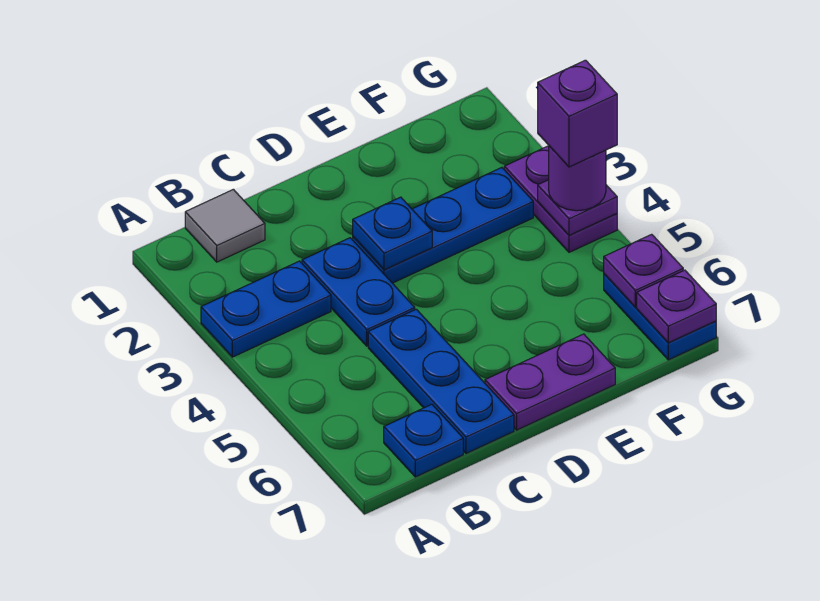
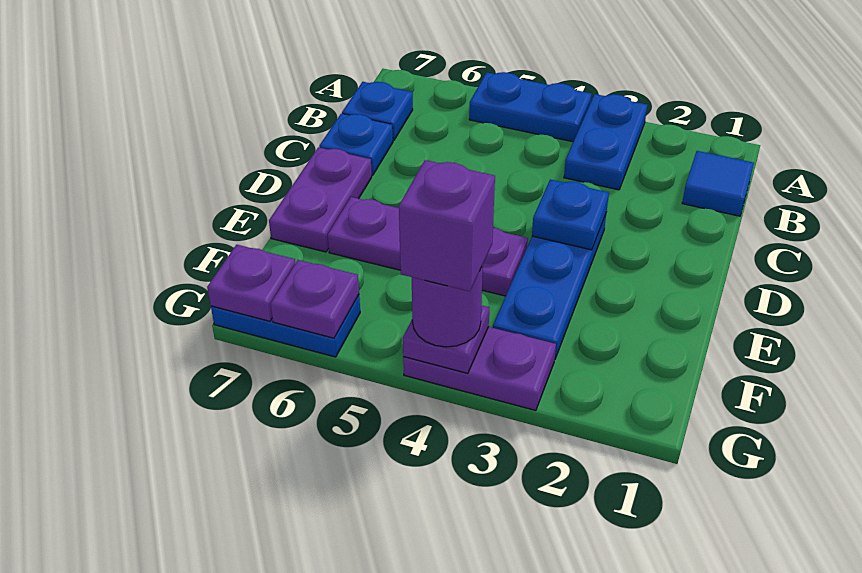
grey 1x1 tile [185,189,265,262] -> blue 1x1 tile [682,151,754,216]
blue 1x2 plate [302,238,415,346] -> blue 1x2 plate moved to [469,72,592,142]
blue 1x3 plate [368,309,514,453] -> blue 1x1 plate [319,114,393,175]
none -> purple 1x3 plate [328,197,528,296]

